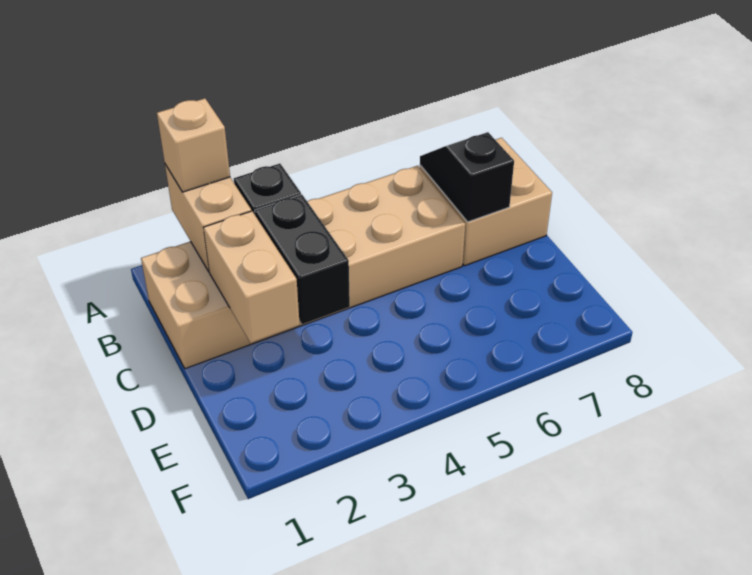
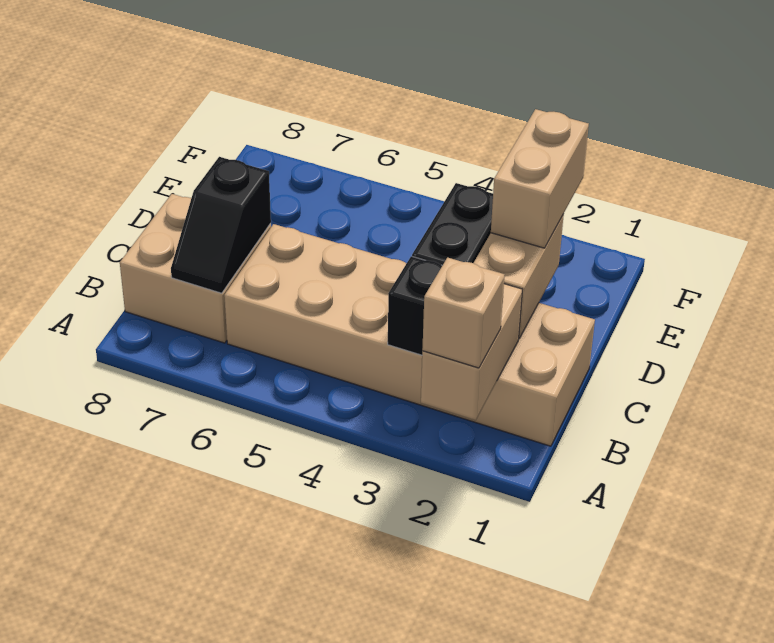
none -> tan 1x2 brick [491,109,589,248]

